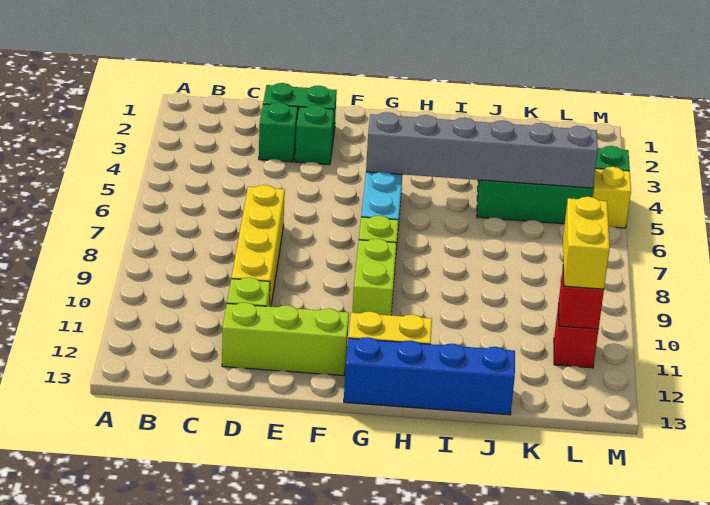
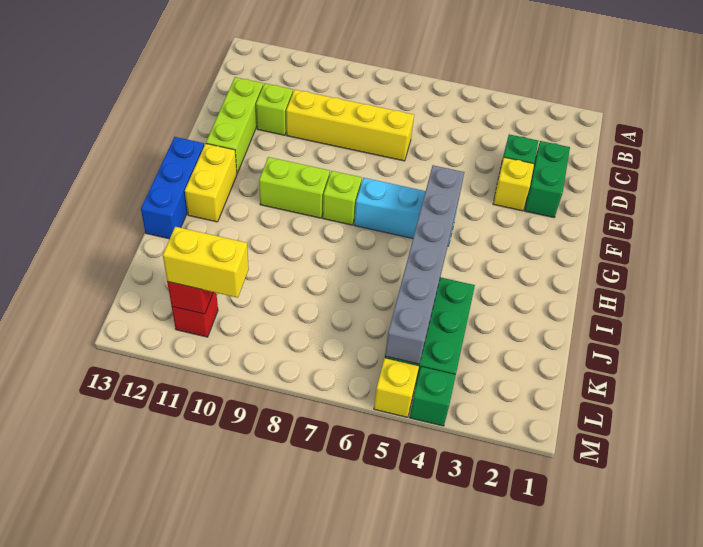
green 1x1 brick [295,105,334,165] -> yellow 1x1 brick [493,157,534,211]
blue 1x4 brick [344,337,515,415] -> blue 1x3 brick [141,137,204,239]

